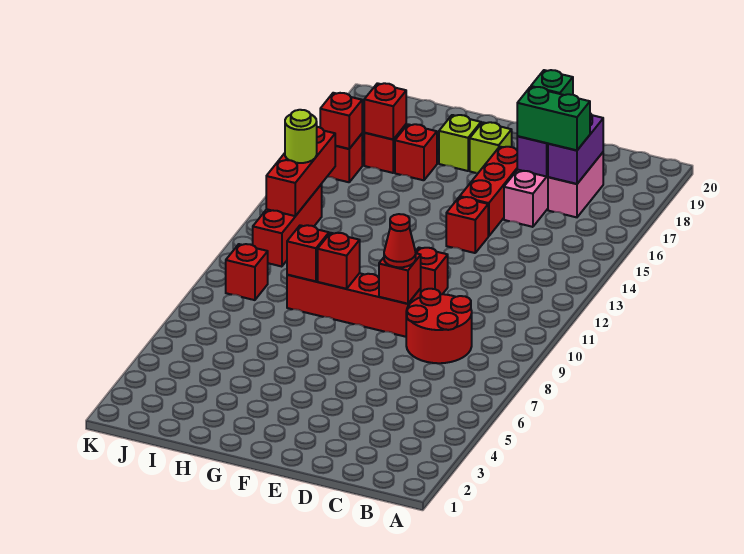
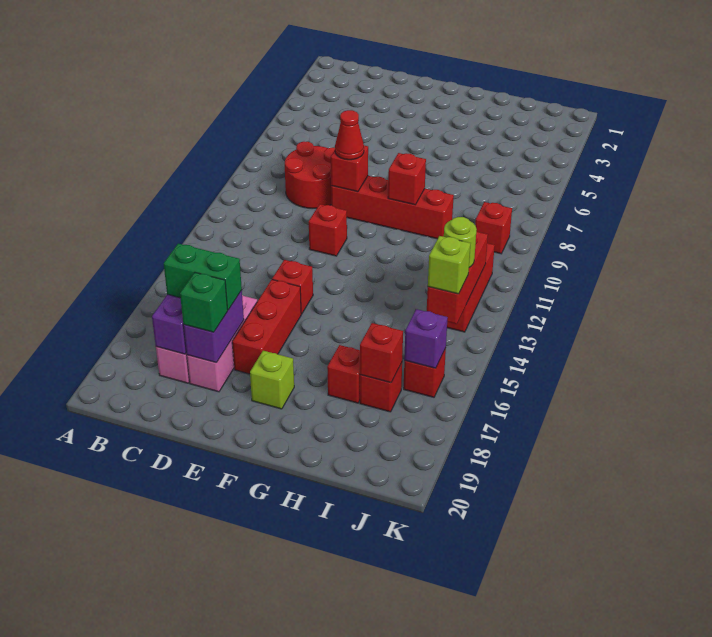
lime 1x1 brick [439,115,481,171] -> lime 1x1 brick moved to [428,236,470,294]
red 1x1 brick [287,225,329,281] -> none
red 1x1 brick [320,93,362,149] -> purple 1x1 brick [404,309,448,368]

